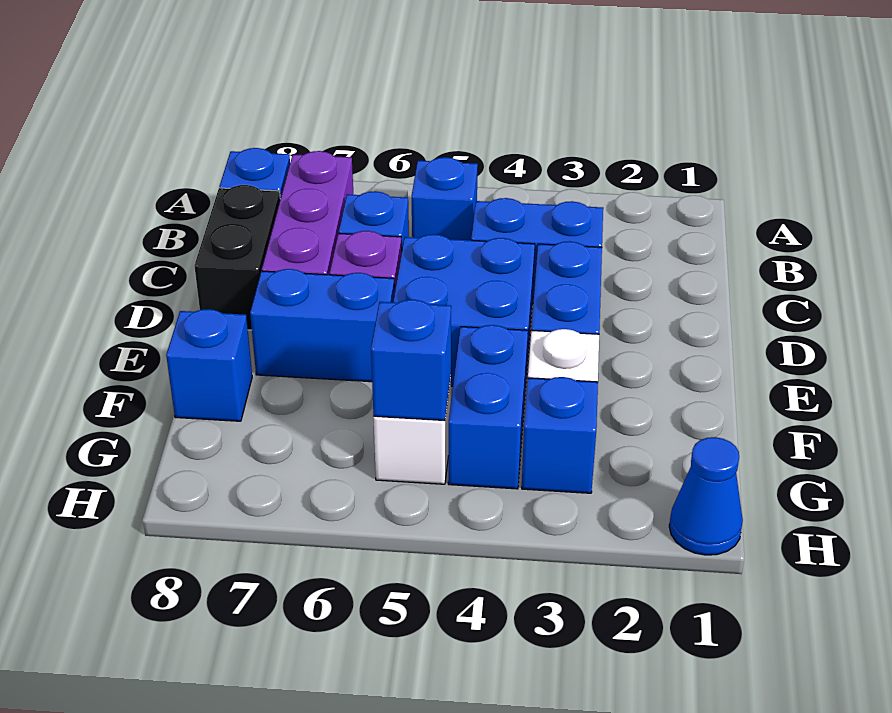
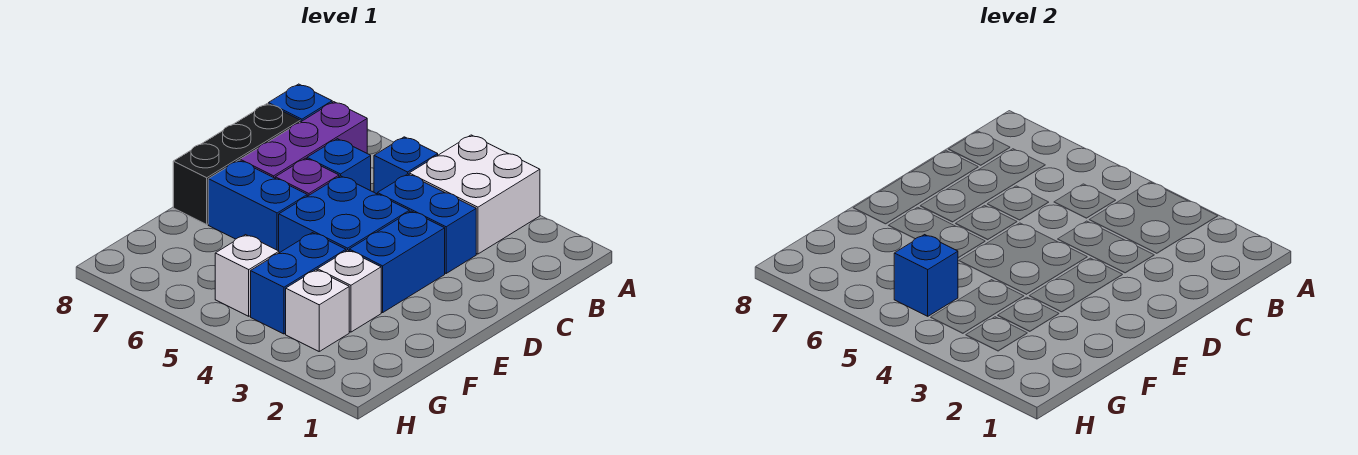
none -> white 2x2 brick [409,135,540,254]
black 1x2 brick [194,185,280,330] -> black 1x3 brick [173,104,300,224]
blue 1x1 brick [166,309,252,421] -> none
blue 1x1 brick [522,377,598,493] -> white 1x1 brick [286,270,349,351]
blue 1x1 cone [669,437,743,555] -> none

